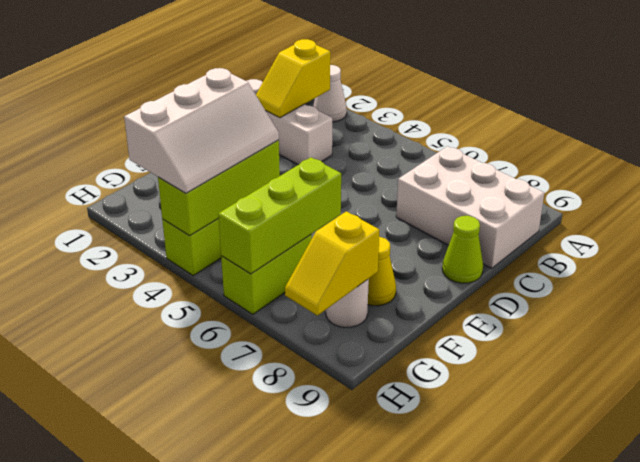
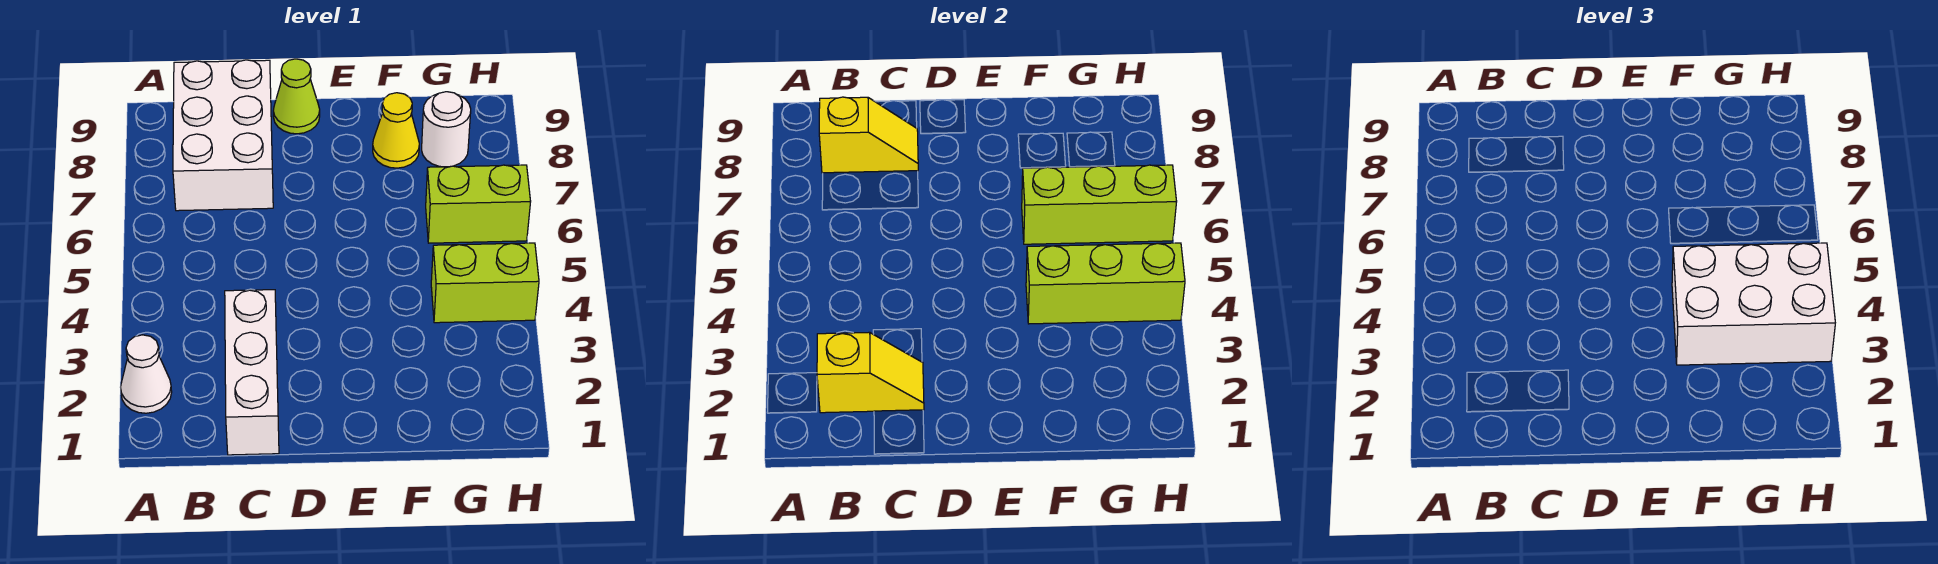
white 2x3 slope [124,68,279,193] -> white 2x3 brick [1672,243,1835,365]
yellow 1x2 slope [285,211,379,315] -> yellow 1x2 slope moved to [819,97,918,173]

